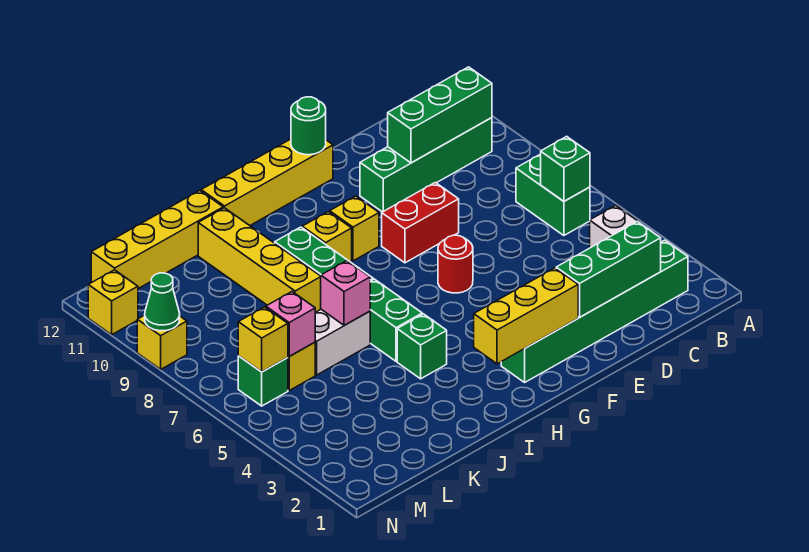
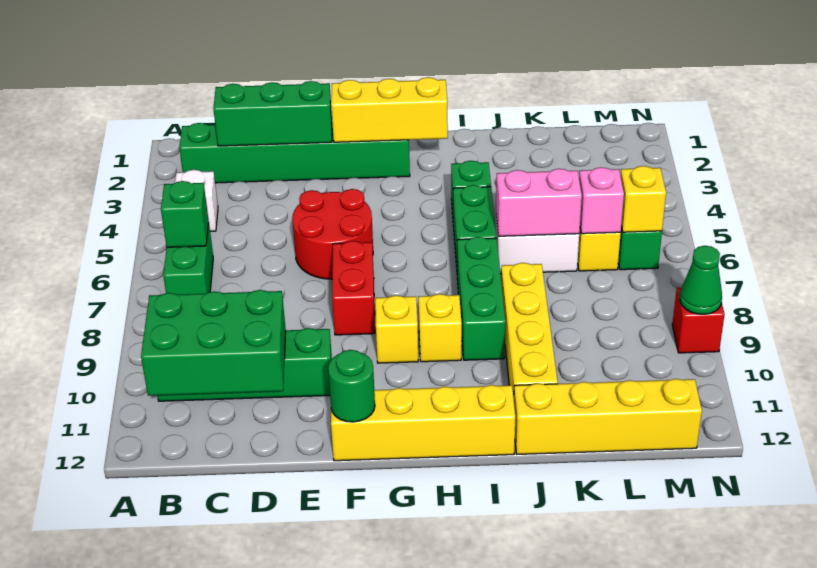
green 1x3 brick [388,67,492,163] -> green 2x3 brick [141,290,286,396]
red 1x2 brick [382,183,459,263] -> red 1x2 brick turned to [332,241,375,335]
red 1x1 round brick [438,235,473,293] -> red 2x2 round brick [292,189,373,279]
pink 1x1 brick [321,261,370,325] -> pink 1x2 brick [496,169,582,236]
yellow 1x1 brick [137,315,187,369] -> red 1x1 brick [672,288,725,353]
yellow 1x1 brick [88,270,138,335] -> none

